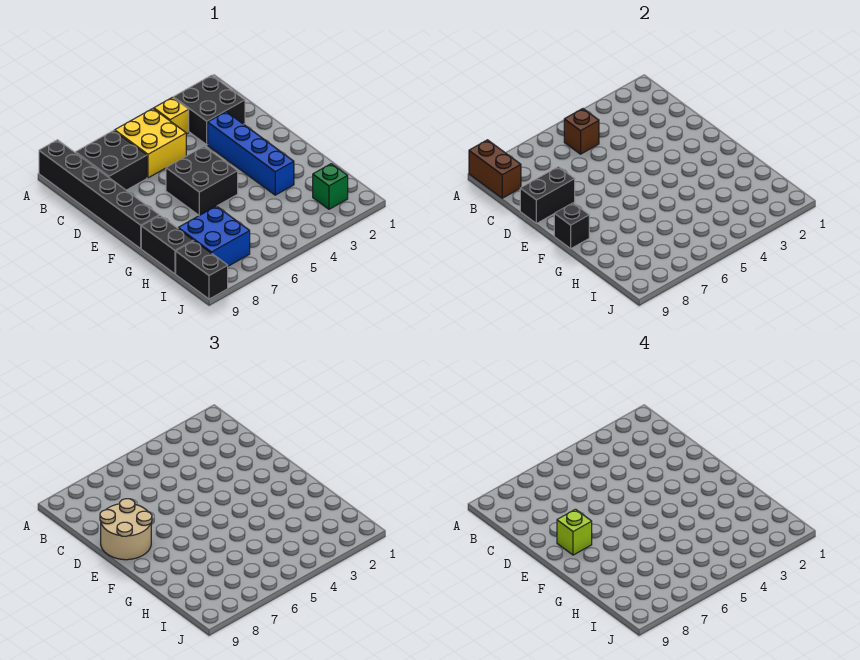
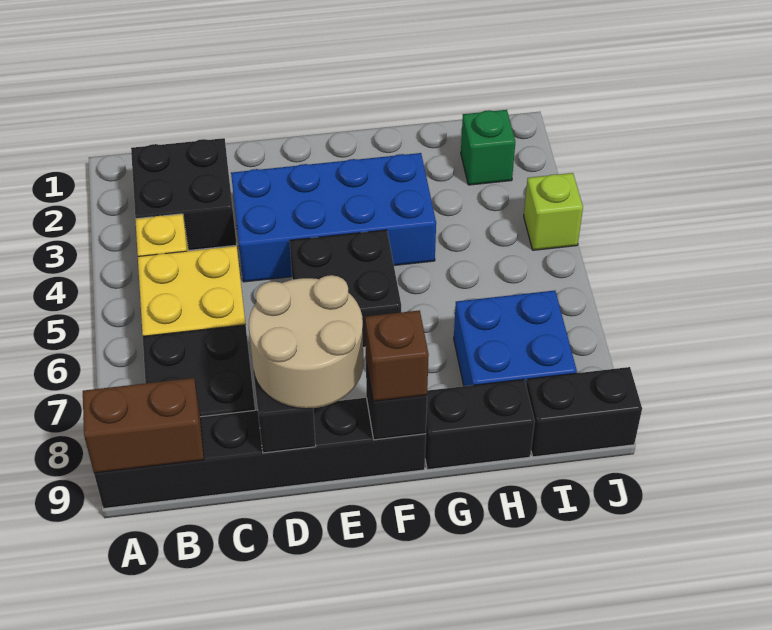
brown 1x1 brick [564,109,599,154] -> brown 1x1 brick moved to [365,310,429,401]
blue 1x4 brick [208,112,294,195] -> blue 2x4 brick [231,153,436,282]
lime 1x1 brick [557,509,592,555] -> lime 1x1 brick moved to [524,173,583,250]

